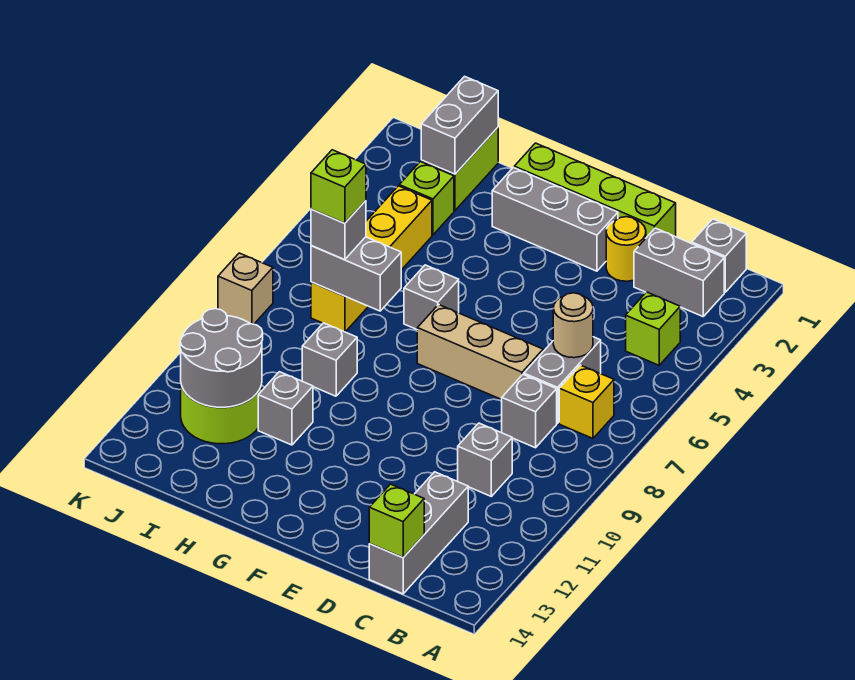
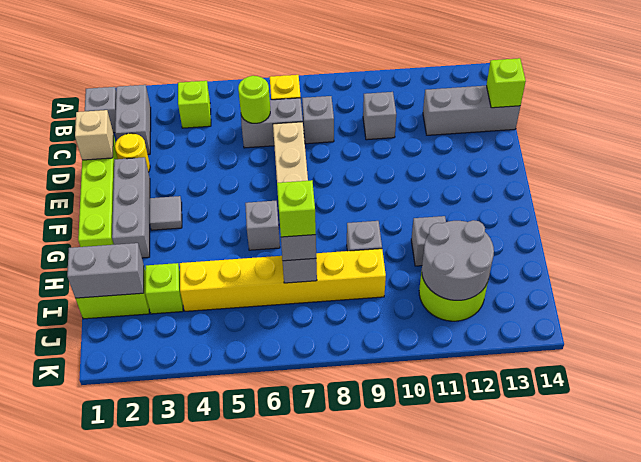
tan 1x1 round brick [553,293,593,358] -> lime 1x1 round brick [238,76,270,123]
none -> grey 1x1 tile [150,196,182,230]
yellow 1x4 brick [311,186,432,332] -> yellow 1x6 brick [180,249,386,311]
tan 1x1 brick [218,253,273,324] -> tan 1x1 brick moved to [75,110,114,160]

